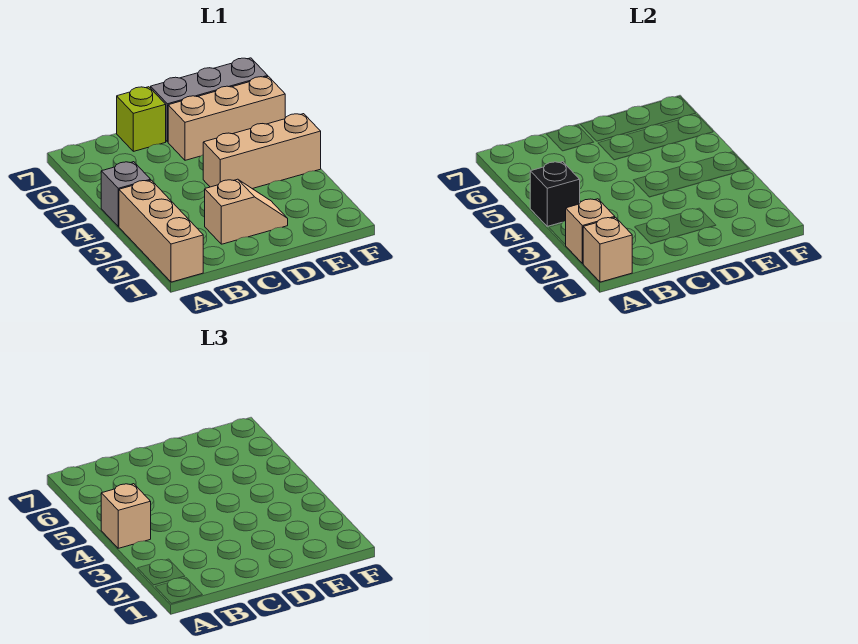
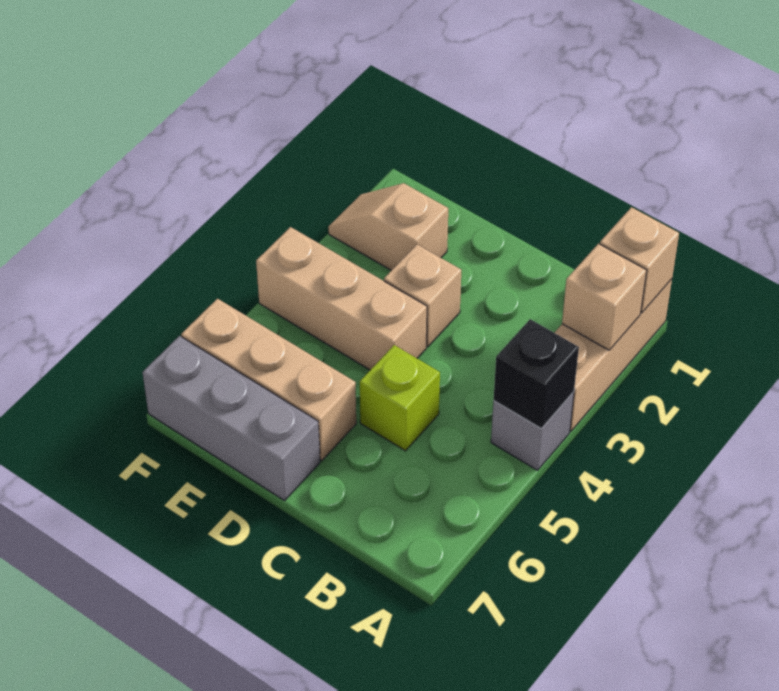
tan 1x1 brick [101,484,151,548] -> tan 1x1 brick moved to [384,245,461,347]
tan 1x2 slope [205,179,288,244] -> tan 1x2 slope moved to [328,183,448,270]
lime 1x1 brick [117,87,166,151] -> lime 1x1 brick moved to [360,345,440,451]

